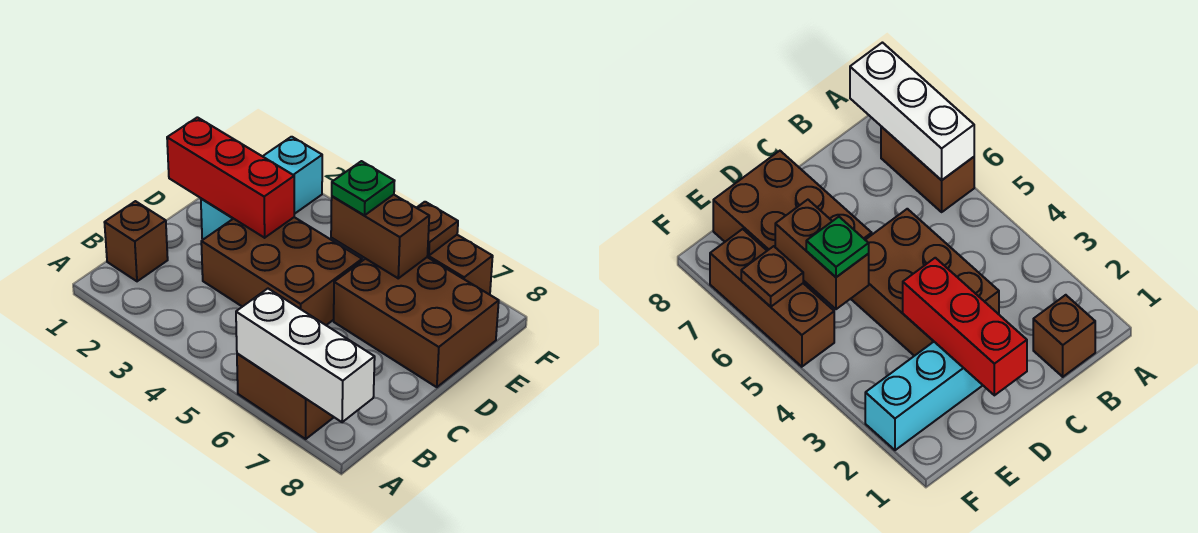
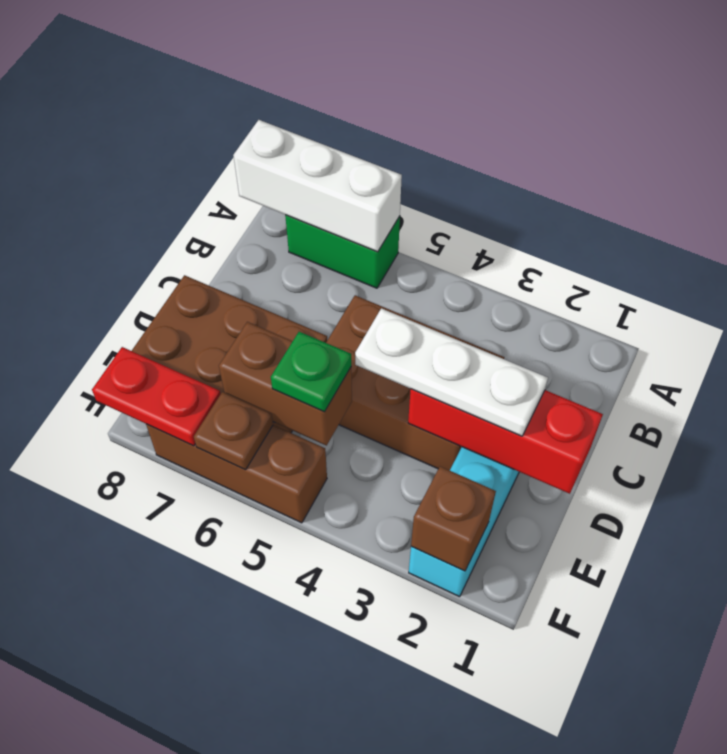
brown 1x2 brick [237,353,334,439] -> green 1x2 brick [285,215,400,288]
brown 1x1 brick [104,201,168,281] -> brown 1x1 brick moved to [411,467,496,571]
none -> white 1x3 plate [355,308,548,436]
none -> red 1x2 plate [92,347,221,446]

